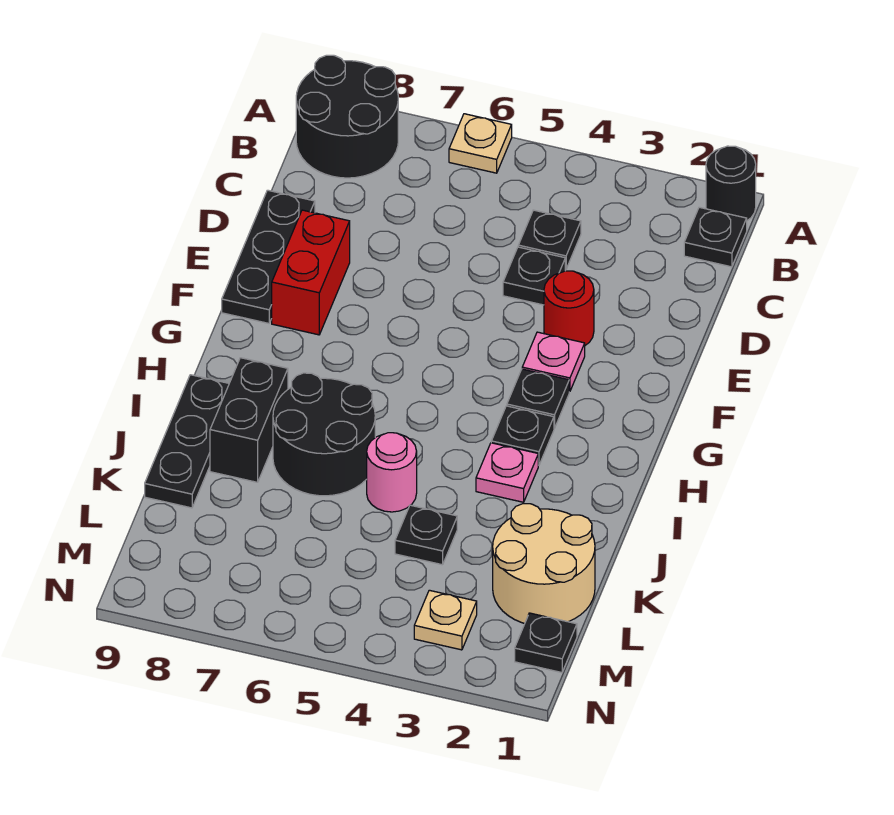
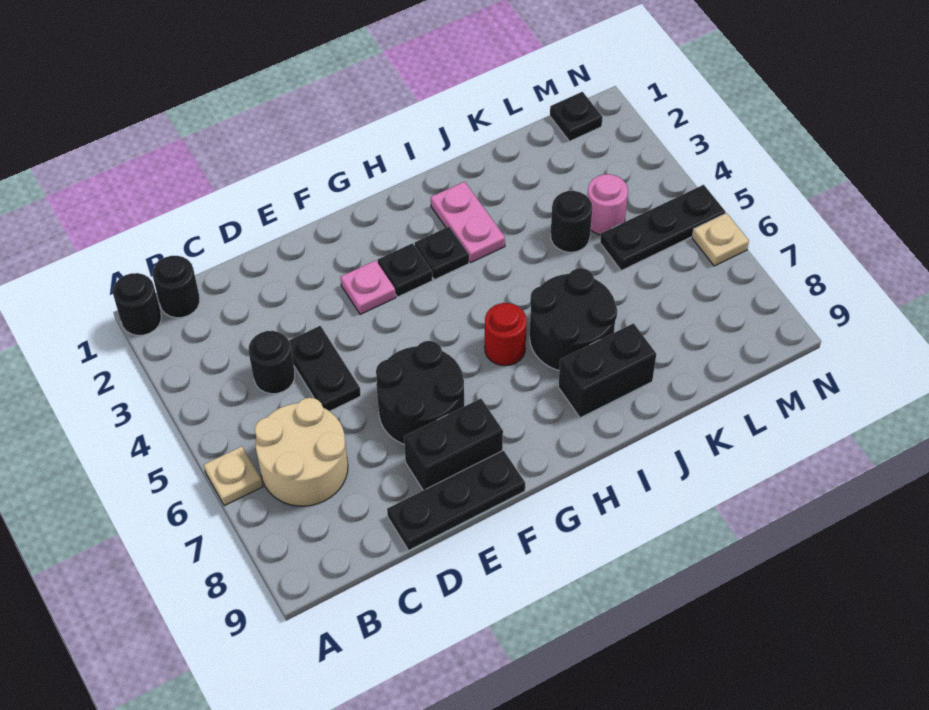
black 2x2 round brick [296,55,398,178] -> black 2x2 round brick moved to [376,341,464,444]
black 1x1 plate [684,207,747,267] -> black 1x1 round brick [153,256,200,318]
black 1x1 plate [518,210,581,270] -> black 1x1 round brick [249,331,295,394]
black 1x1 plate [503,247,565,305] -> black 1x2 plate [289,326,361,411]
red 1x1 round brick [544,271,594,345] -> red 1x1 round brick moved to [485,303,527,366]
red 1x2 brick [272,210,350,335] -> black 1x2 brick [404,399,503,490]
pink 1x1 plate [476,443,538,502] -> pink 1x2 plate [431,182,505,262]
black 1x3 plate [145,375,229,508] -> black 1x3 plate moved to [600,185,725,270]
pink 1x1 round brick [367,433,417,512] -> pink 1x1 round brick moved to [587,174,628,235]
tan 2x2 round brick [493,504,595,623] -> tan 2x2 round brick moved to [255,398,348,506]
black 1x1 plate [395,505,457,565] -> black 1x1 round brick [551,191,592,252]
tan 1x1 plate [414,590,477,650] -> tan 1x1 plate moved to [692,213,749,266]

